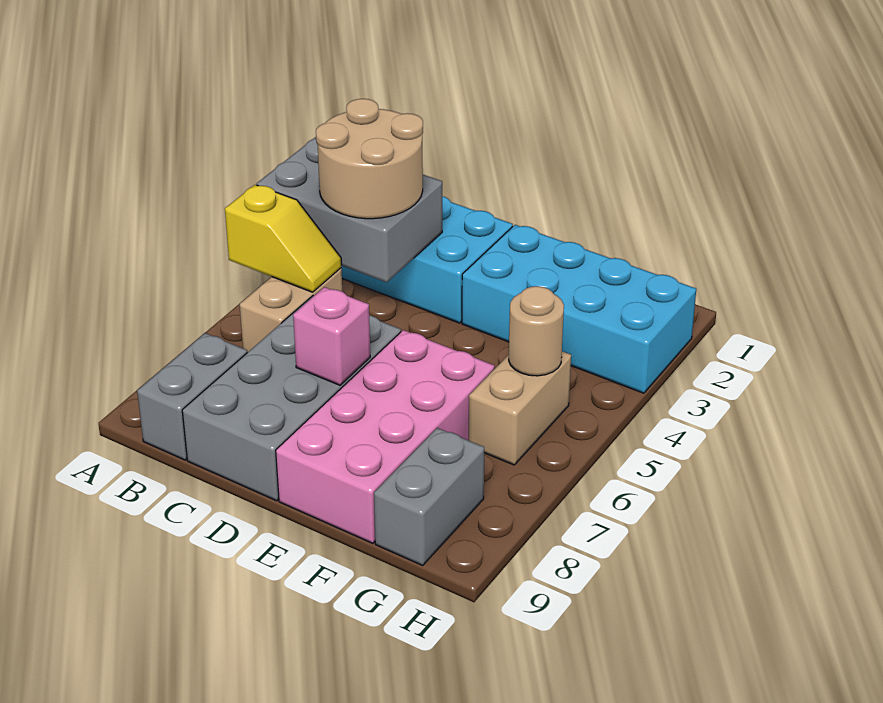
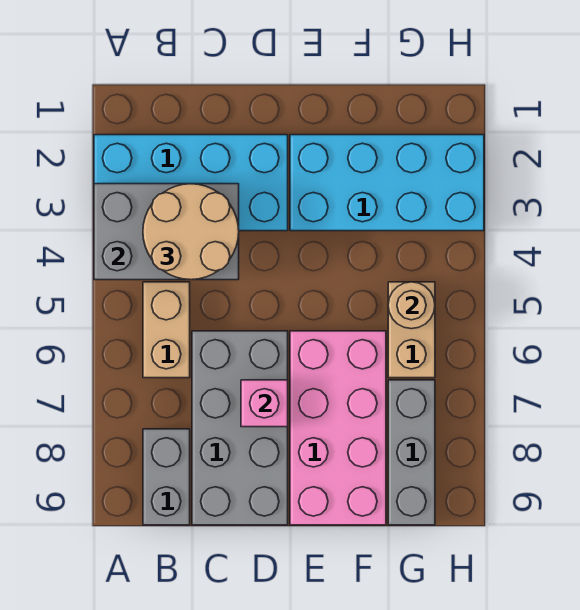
yellow 1x2 slope [225,185,341,292] -> none
grey 1x2 brick [374,428,484,565] -> grey 1x3 brick [388,380,435,525]

